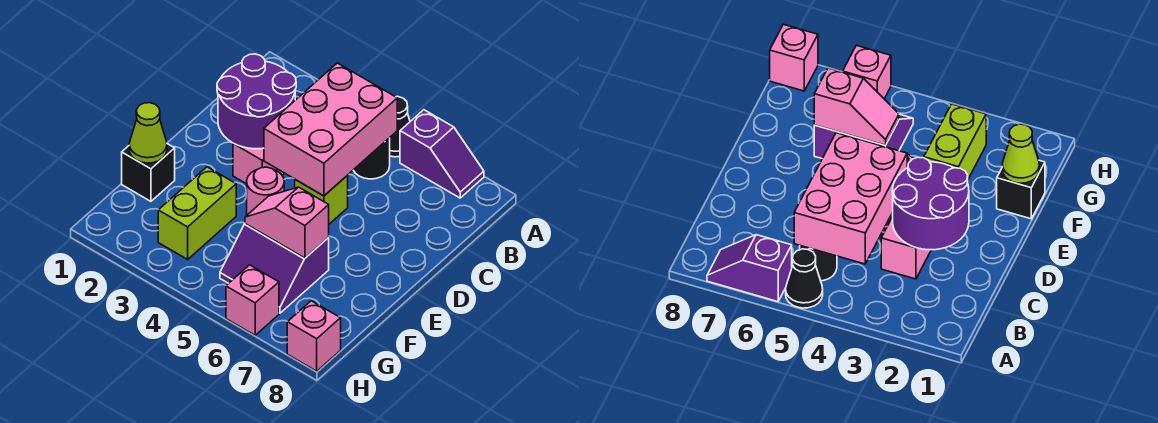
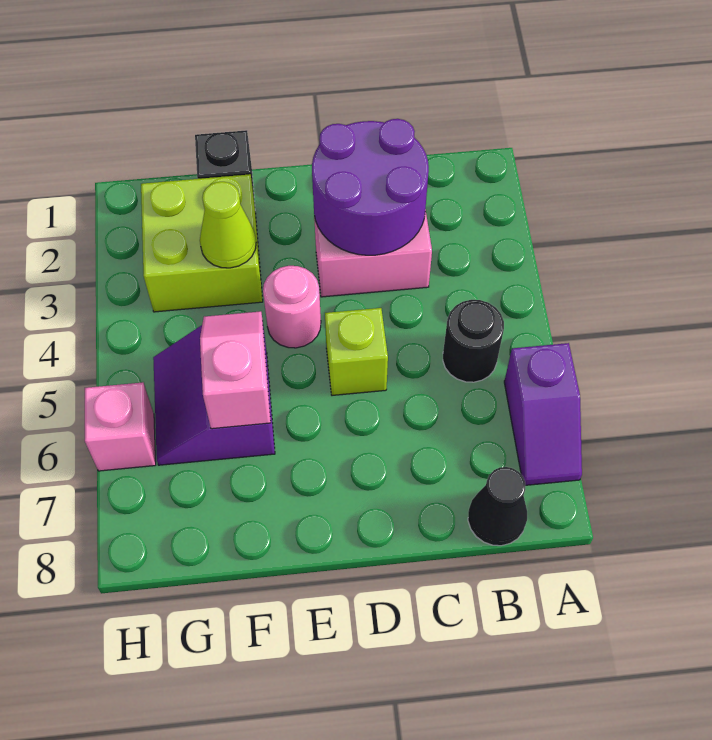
black 1x1 cone [390,96,410,157] -> black 1x1 cone moved to [468,467,527,546]
pink 2x3 brick [264,63,397,196] -> none
lime 1x1 cone [129,103,167,163] -> lime 1x1 cone moved to [200,182,256,268]
lime 1x2 brick [158,167,236,259] -> lime 2x2 brick [141,174,263,312]
pink 1x1 brick [287,301,341,371] -> none

